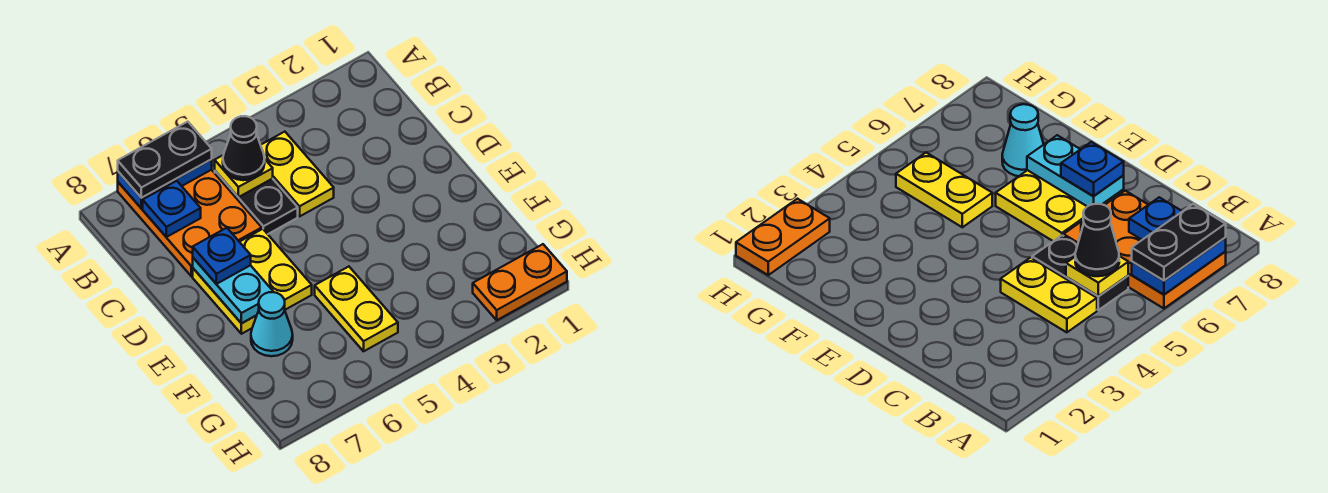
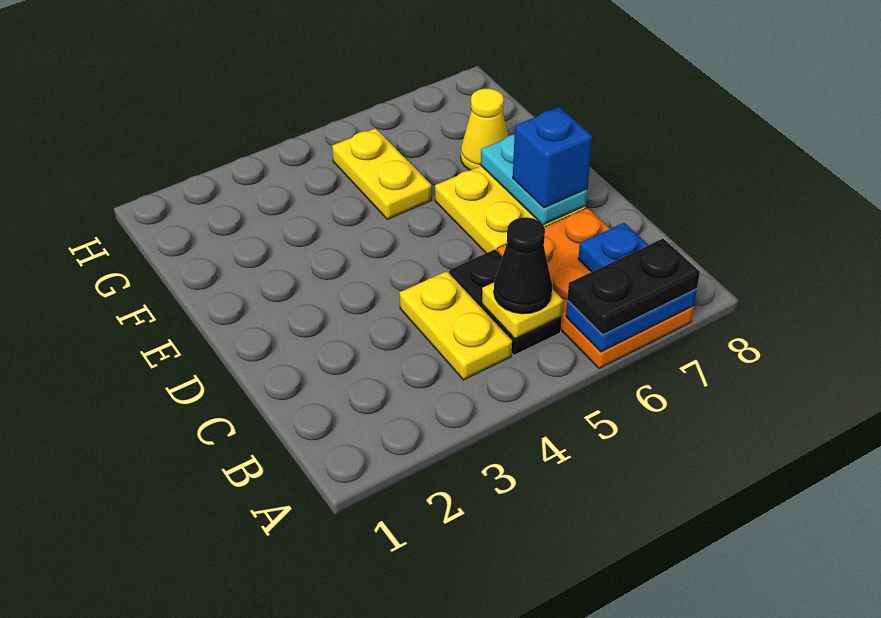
blue 1x1 plate [193,228,251,284] -> blue 1x1 brick [513,107,592,208]
cyan 1x1 cone [251,292,293,356] -> yellow 1x1 cone [461,88,508,170]
orange 1x2 plate [473,244,567,320] -> none

